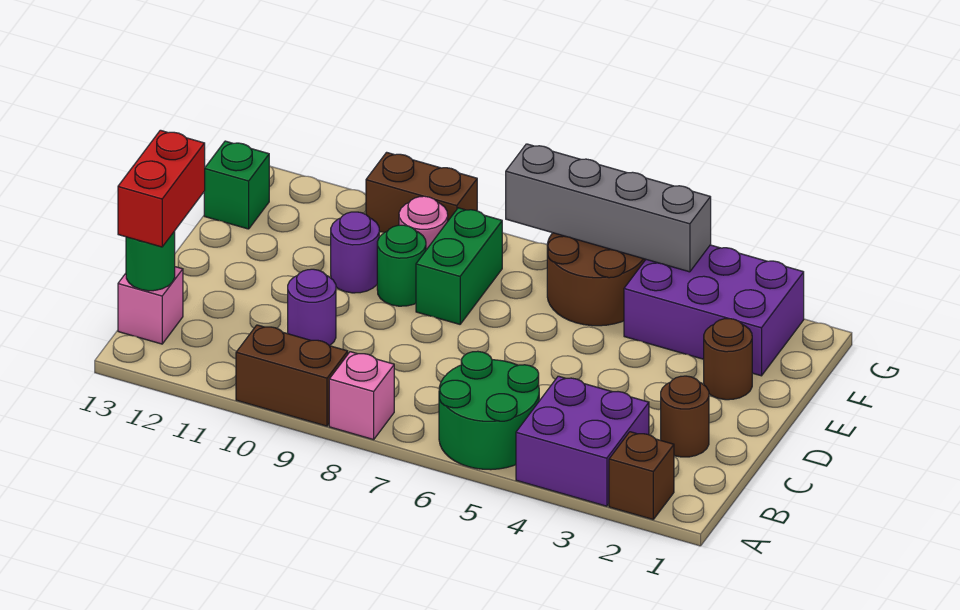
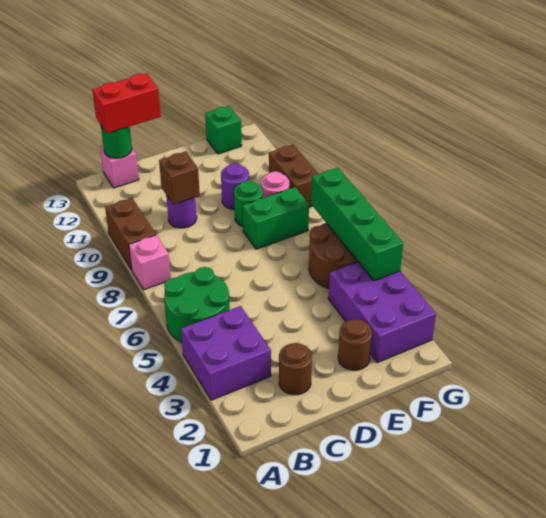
brown 1x1 brick [609,432,674,519] -> brown 1x1 brick moved to [159,151,200,205]
grey 1x4 brick [506,144,711,272] -> green 1x4 brick [311,168,403,281]

